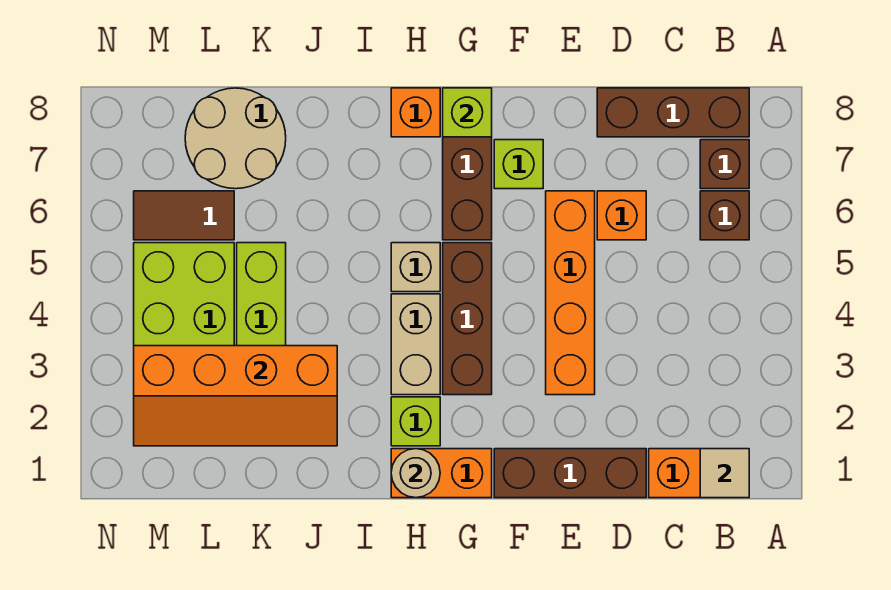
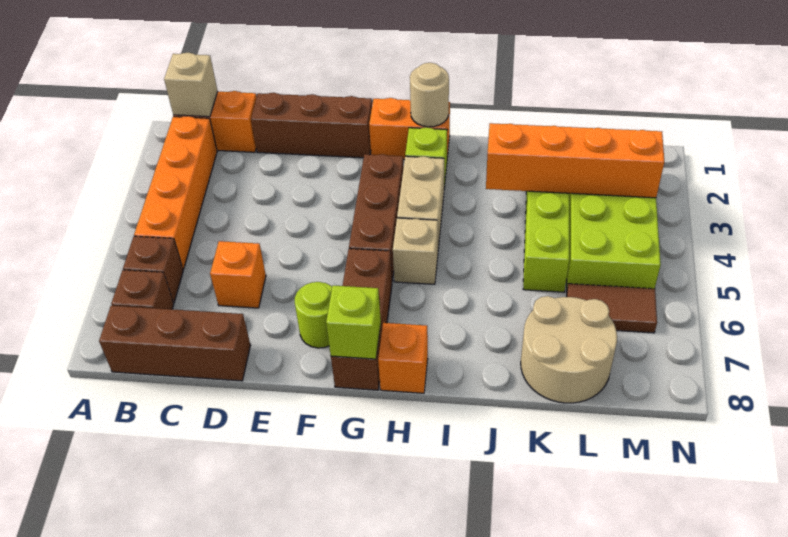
tan 1x1 tile [700,449,749,498] -> tan 1x1 brick [164,53,218,117]
orange 1x4 brick [546,191,595,395] -> orange 1x4 brick moved to [134,116,217,269]
lime 1x1 brick [494,140,543,189] -> lime 1x1 round brick [295,282,332,348]

